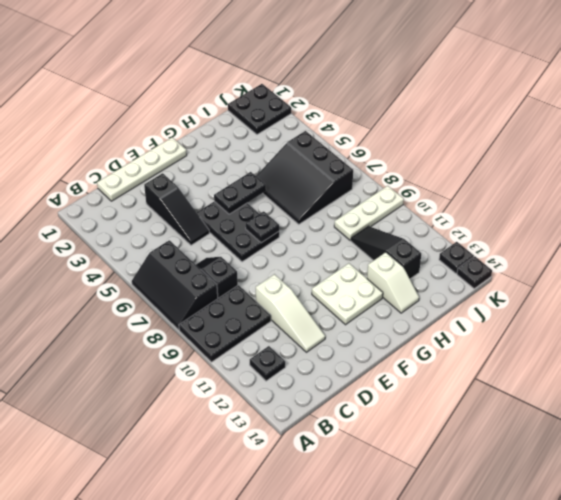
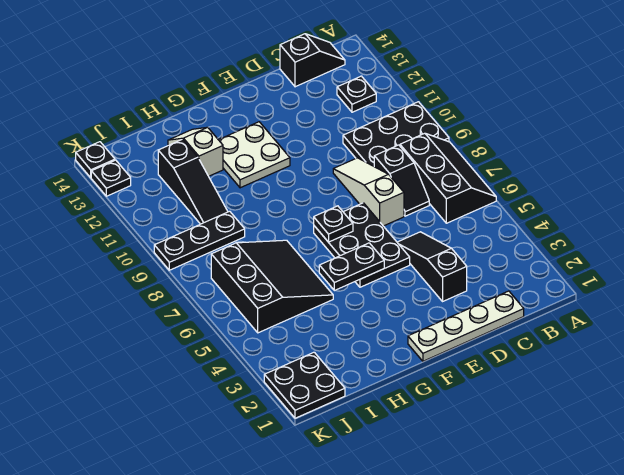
none -> black 1x2 slope [280,34,345,87]
white 1x3 slope [256,274,325,352] -> white 1x3 slope moved to [333,158,404,226]
white 1x3 plate [334,186,404,240] -> black 1x3 plate [154,211,245,270]

